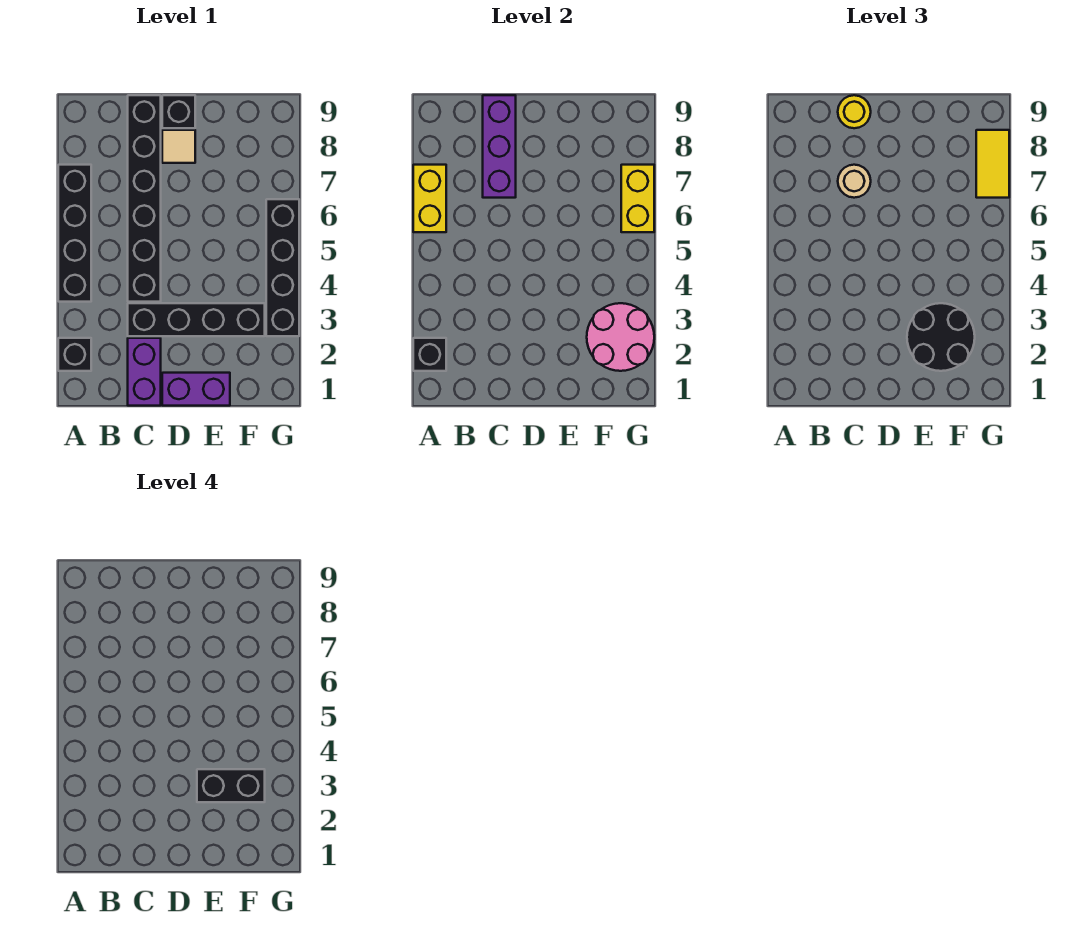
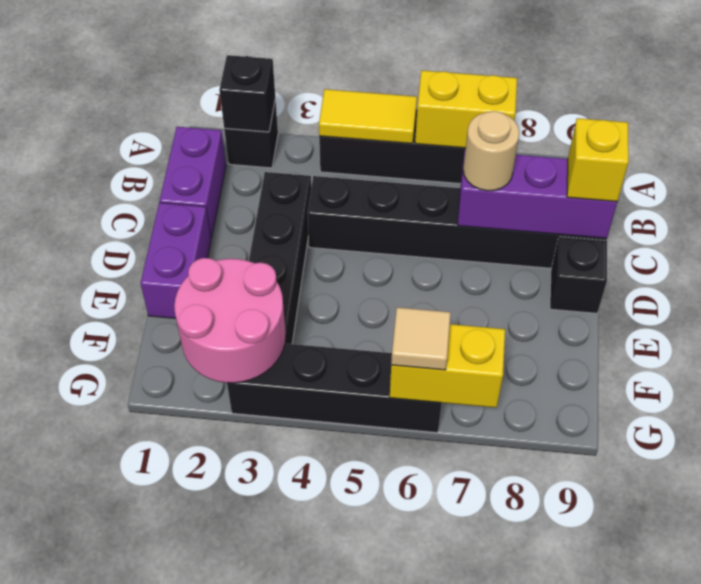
purple 1x2 brick [128,338,161,406] -> purple 1x2 brick turned to [160,127,226,239]
yellow 1x1 round brick [838,95,871,128] -> yellow 1x1 brick [567,118,629,202]
tan 1x1 tile [162,130,195,163] -> tan 1x1 tile moved to [391,307,451,370]
black 2x2 round brick [907,303,975,371] -> none
black 1x2 brick [197,769,265,802] -> none
yellow 1x2 tile [976,130,1009,198] -> yellow 1x2 tile moved to [319,89,417,144]

